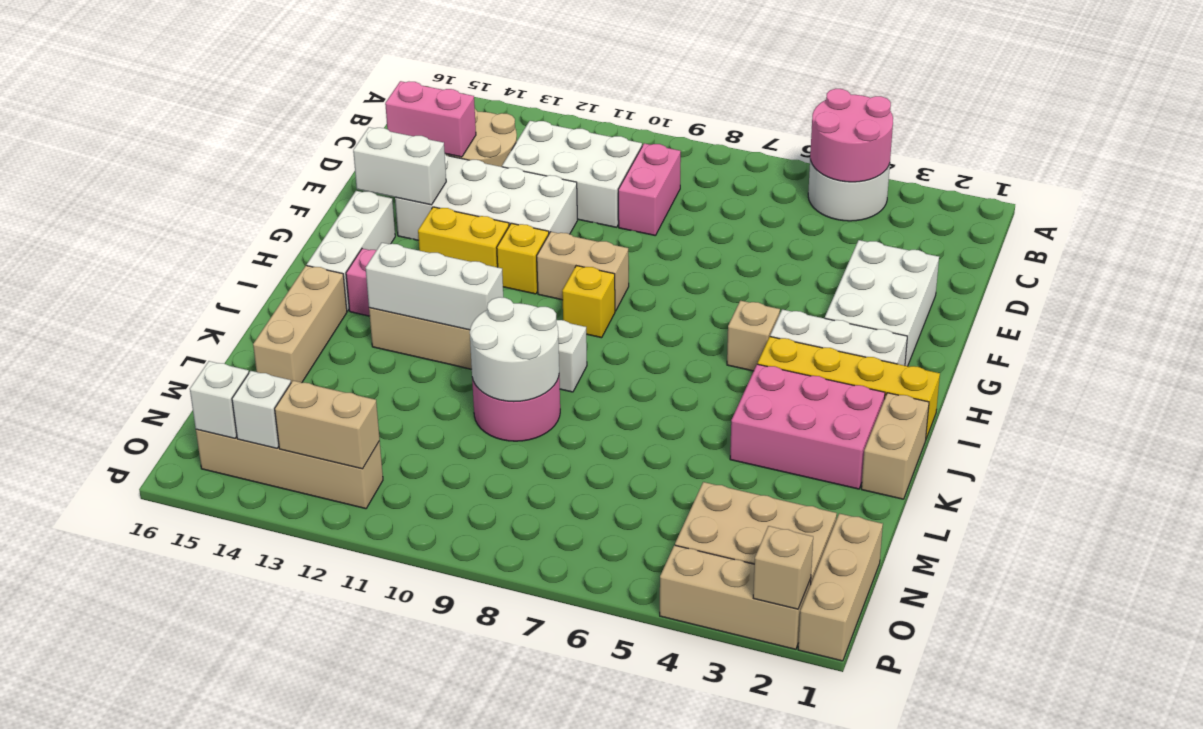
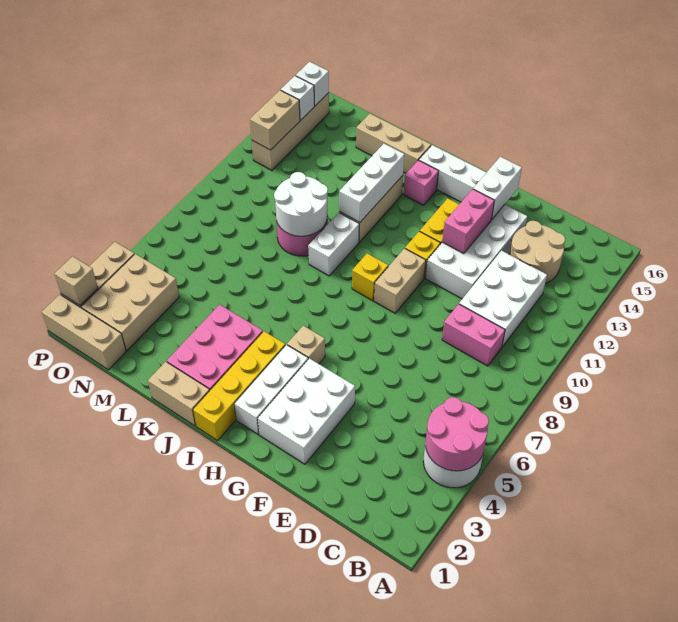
pink 1x2 brick [385,81,476,157] -> pink 1x2 brick moved to [442,189,494,254]
white 2x3 brick [825,240,939,366] -> white 2x3 brick turned to [258,358,355,464]

